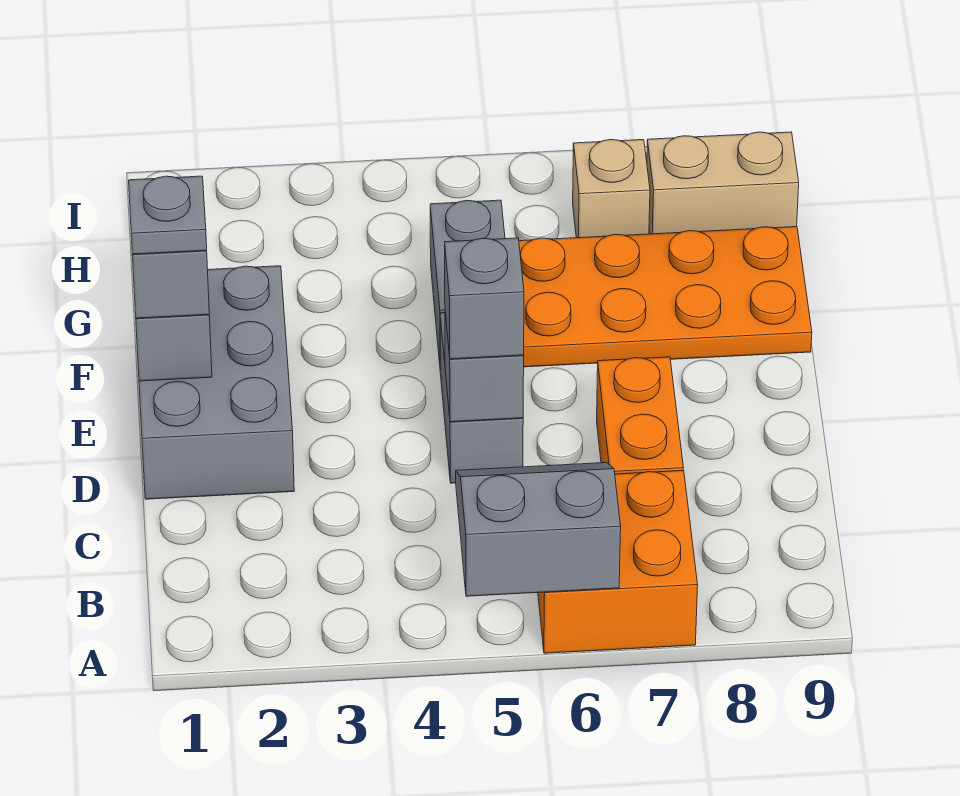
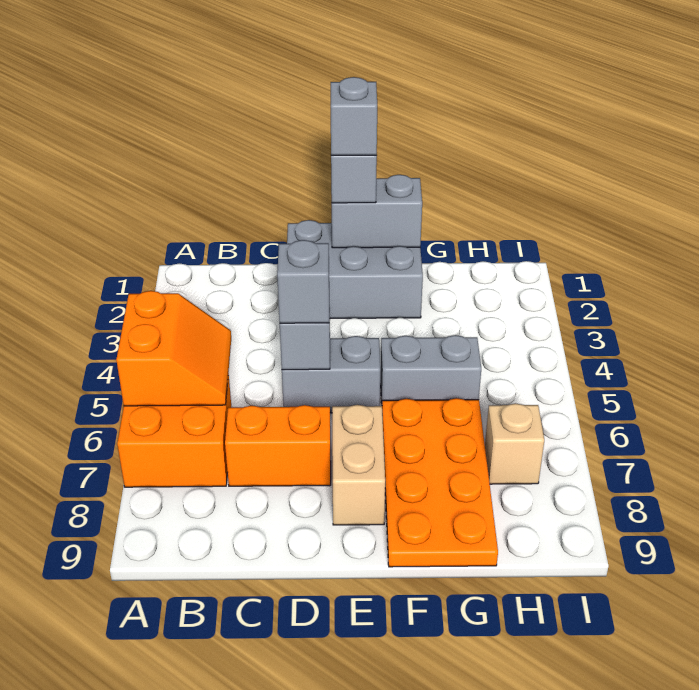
grey 2x2 slope [456,463,621,596] -> orange 2x2 slope [116,291,231,406]
grey 1x1 plate [129,176,207,254] -> grey 1x1 brick [331,77,377,155]
tan 1x2 brick [647,132,799,234] -> tan 1x2 brick moved to [332,405,385,525]

